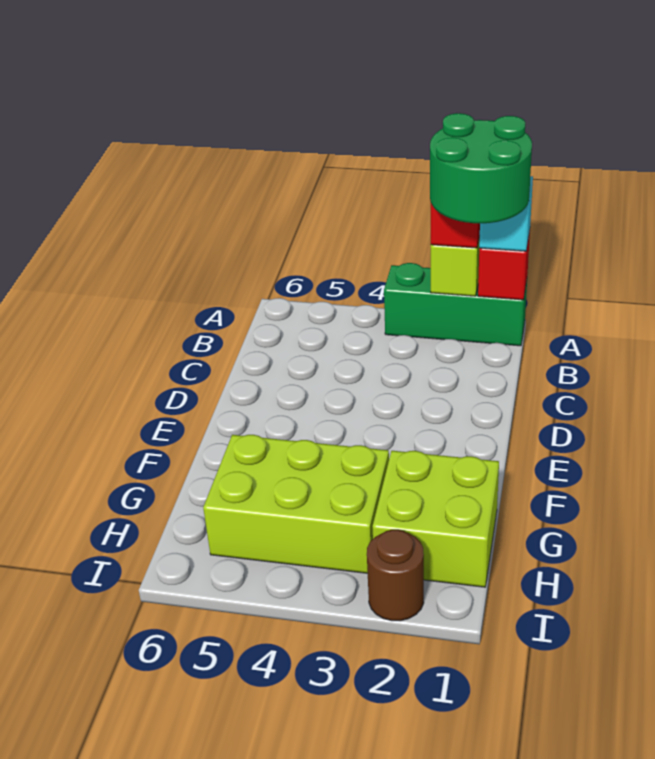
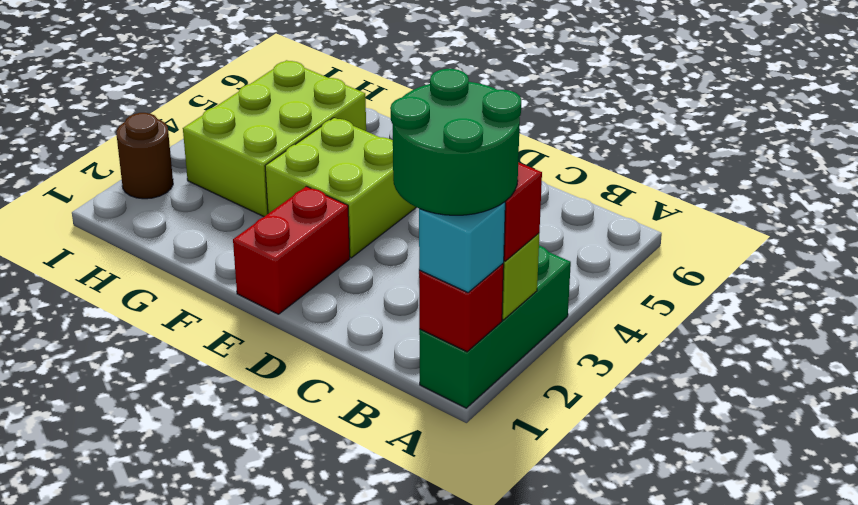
none -> red 1x2 brick [233,186,350,314]
lime 2x2 brick [373,451,499,587] -> lime 2x2 brick moved to [265,118,416,258]

